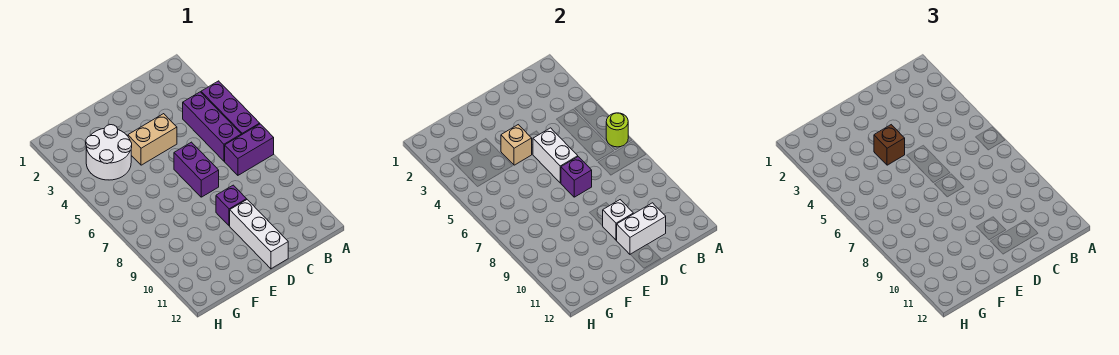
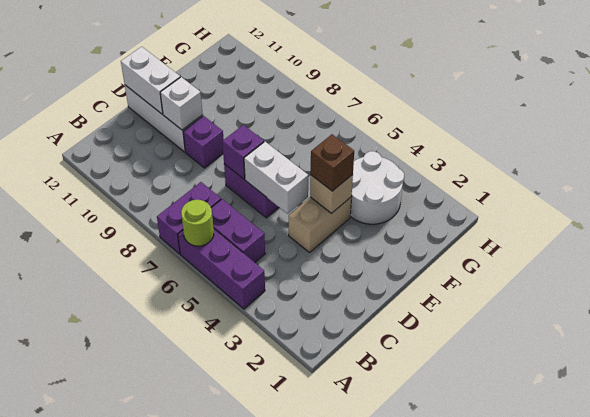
purple 1x3 brick [183,92,241,161] -> purple 1x2 brick [211,199,265,262]
white 1x2 brick [617,203,666,254] -> white 1x2 brick turned to [121,47,180,114]

